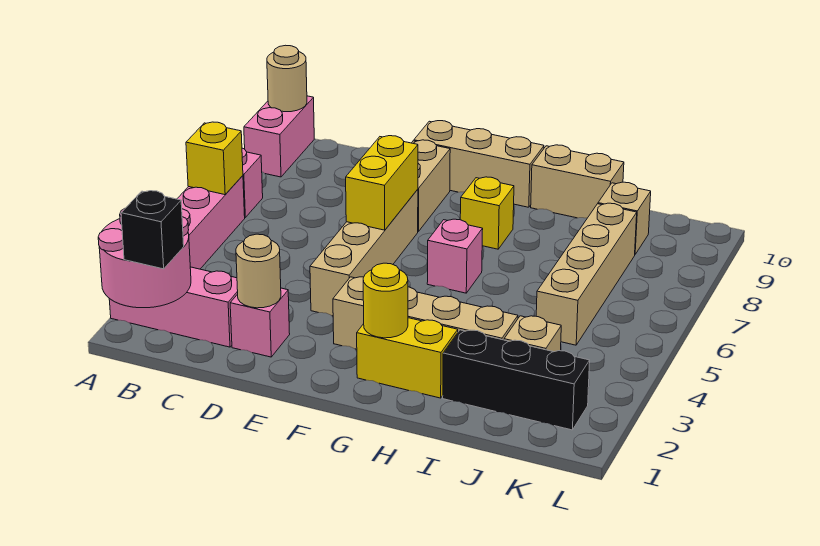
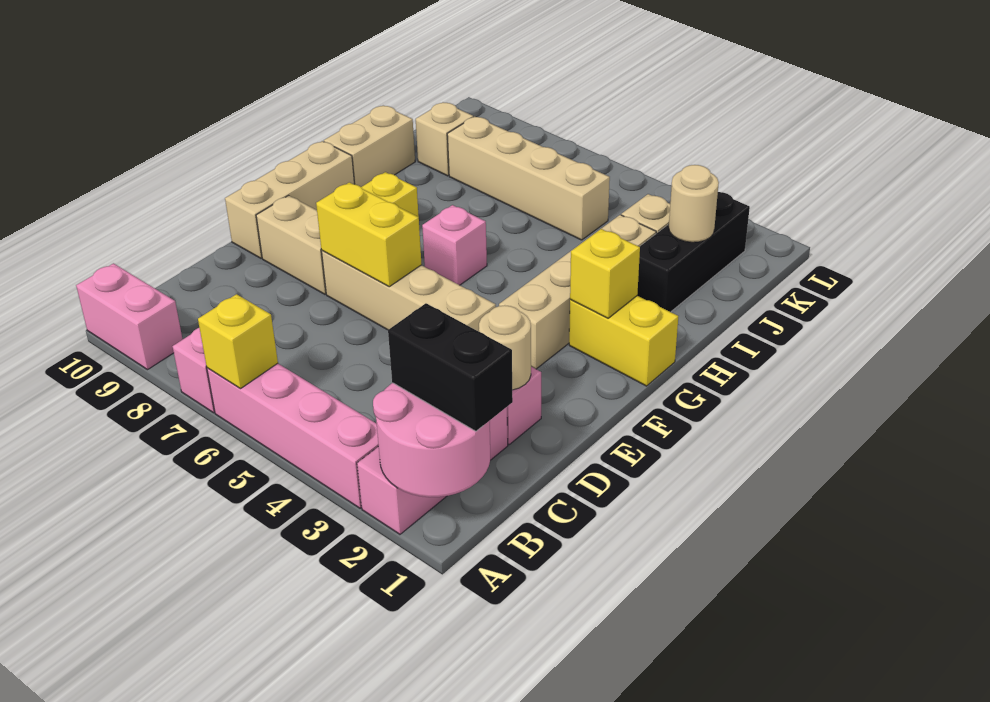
tan 1x1 round brick [267,45,307,112] -> tan 1x1 round brick moved to [669,165,719,242]
black 1x1 brick [121,191,184,269] -> black 1x2 brick [388,303,513,431]
yellow 1x2 brick [357,318,458,398] -> yellow 1x2 brick turned to [569,296,678,386]
yellow 1x1 round brick [363,263,408,338] -> yellow 1x1 brick [570,229,640,318]

